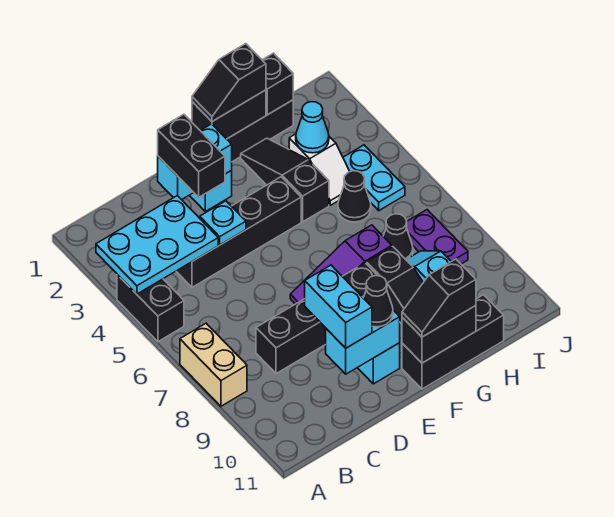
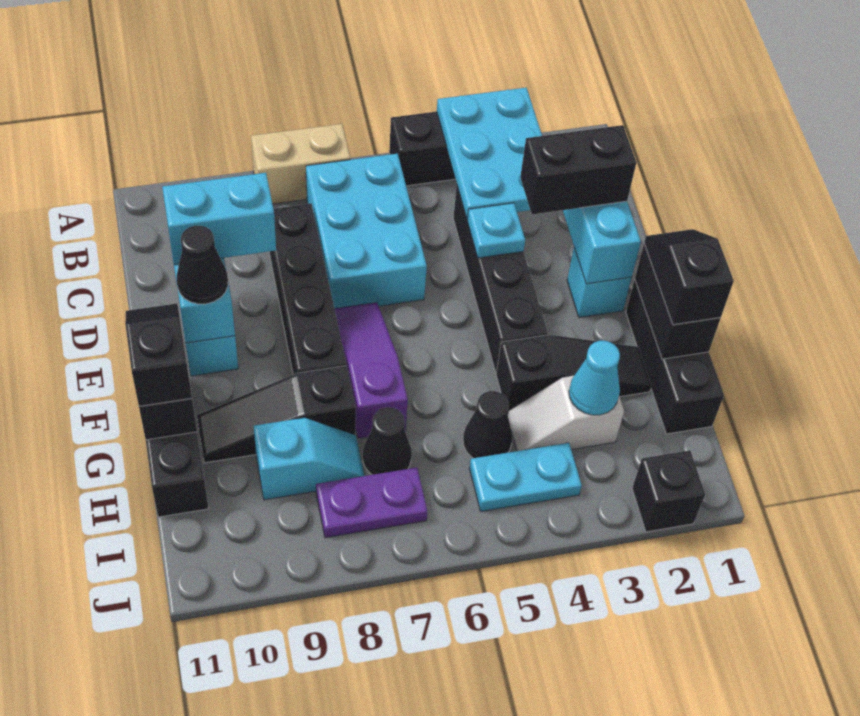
none -> cyan 2x3 brick [306,154,427,309]
black 1x1 brick [262,53,293,115] -> black 1x1 brick moved to [632,450,705,532]

